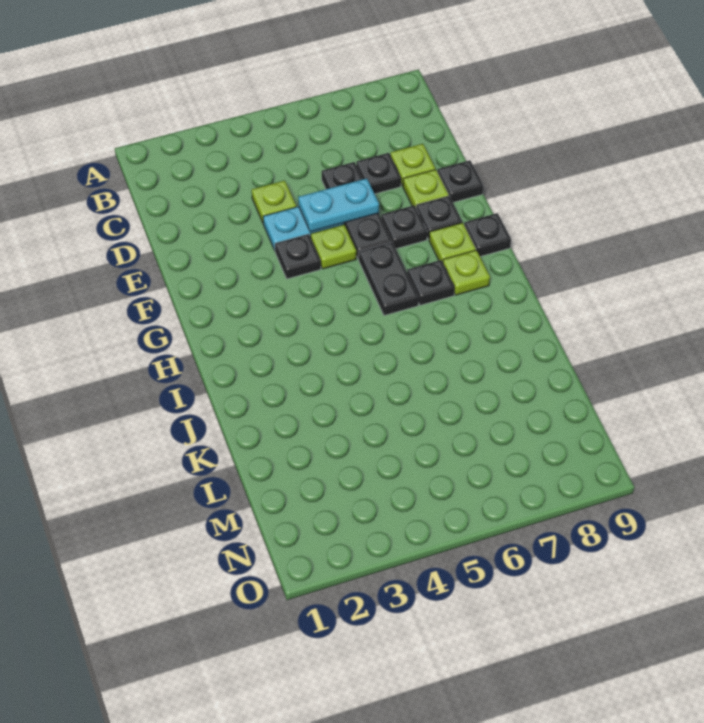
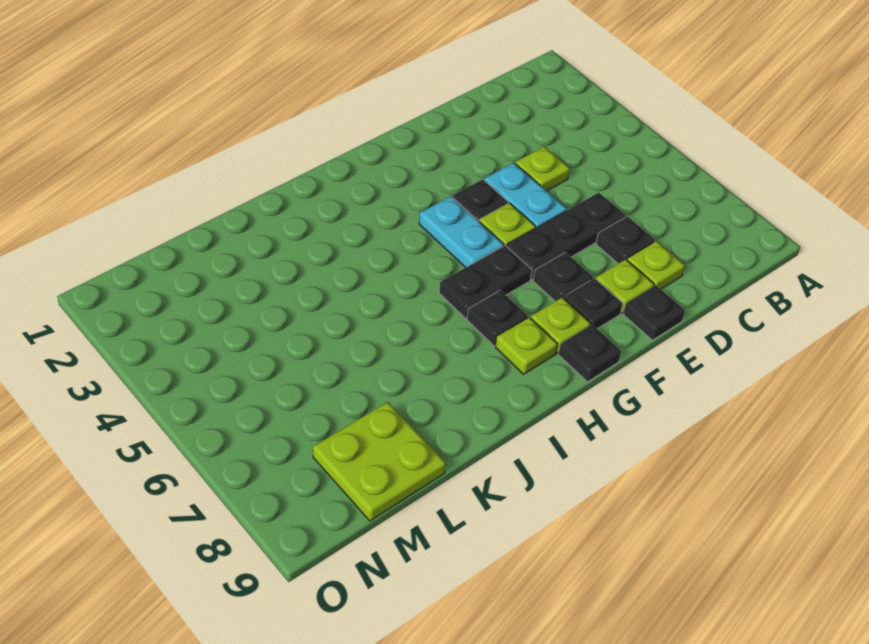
cyan 1x2 plate [298,178,379,232] -> cyan 1x2 plate moved to [419,196,504,268]
none -> lime 2x2 plate [313,402,446,521]

